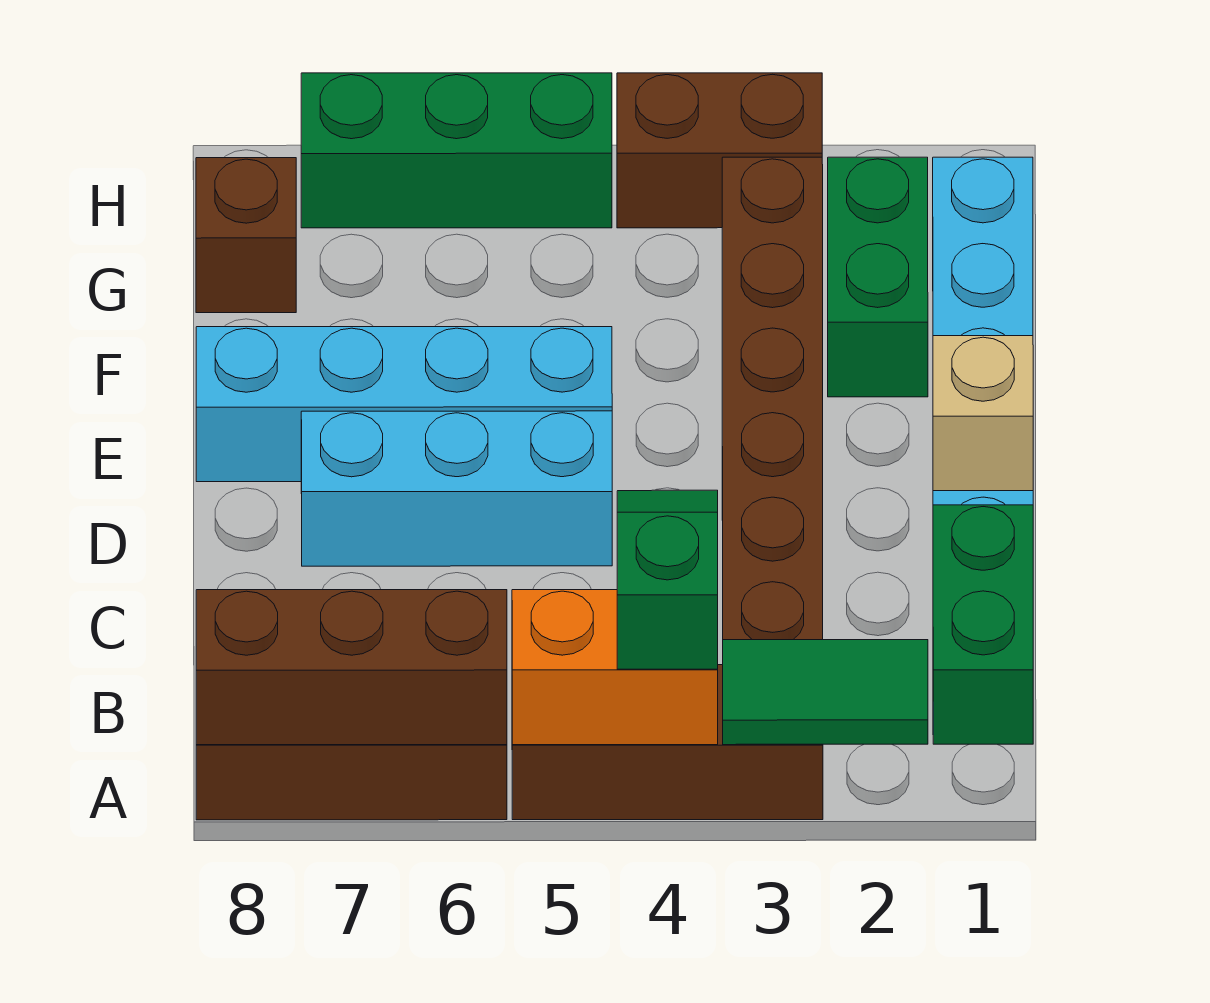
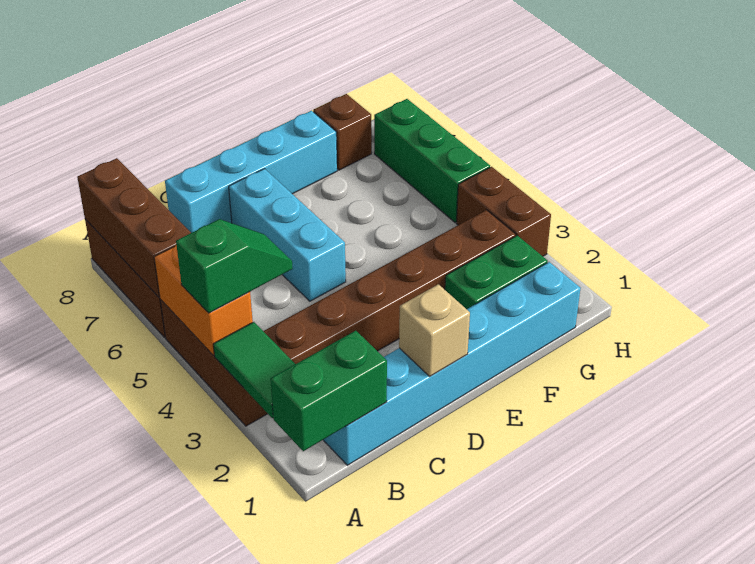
cyan 1x4 brick [196,327,612,482] -> cyan 1x4 brick turned to [165,111,337,233]

